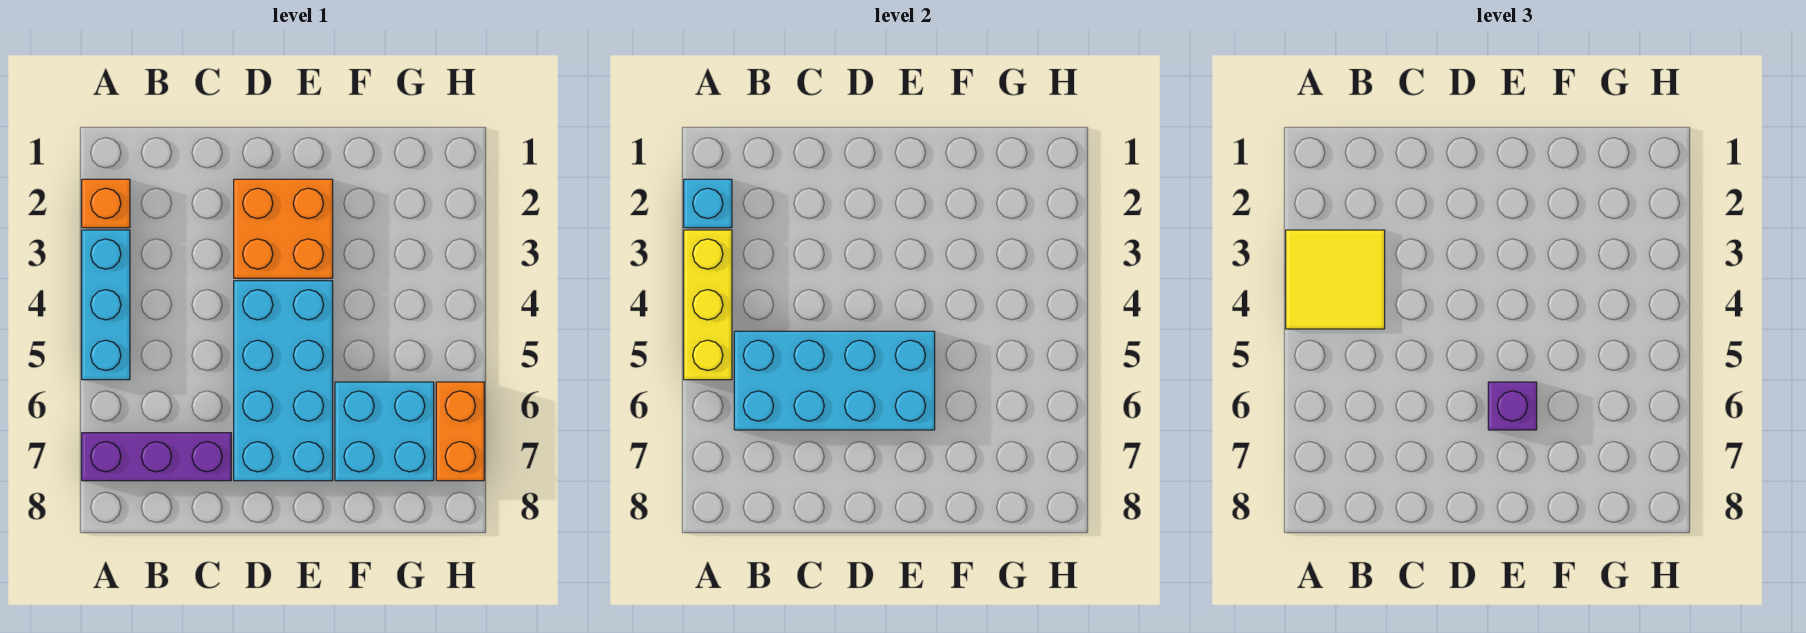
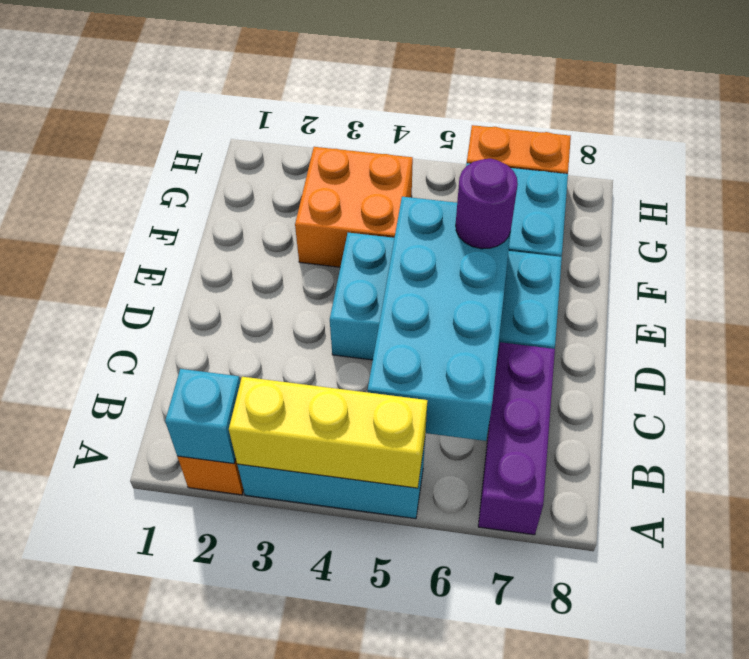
yellow 2x2 tile [1286,230,1385,329] -> none
orange 2x2 brick [234,179,333,278] -> orange 2x2 brick moved to [295,147,413,267]
purple 1x1 brick [1488,382,1537,430] -> purple 1x1 round brick [456,159,518,249]

